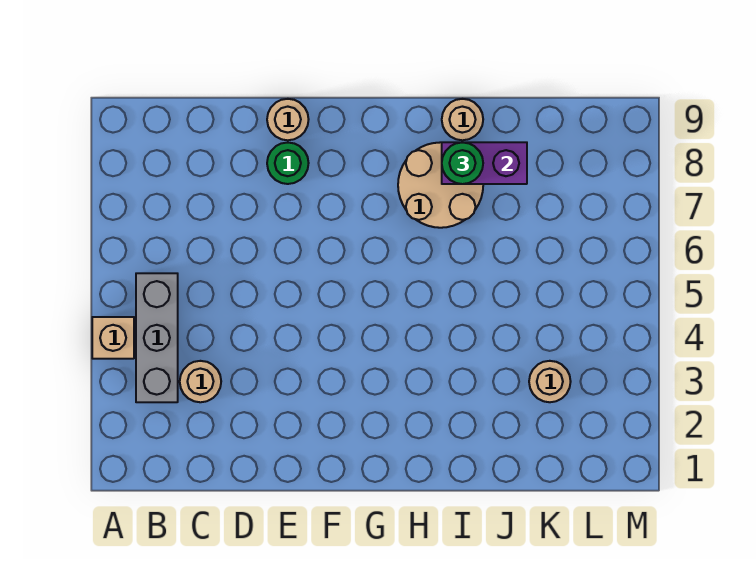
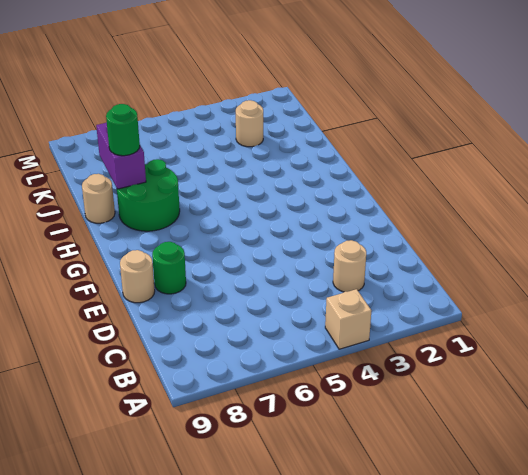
grey 1x3 brick [136,273,178,402] -> none
tan 2x2 round brick [398,142,483,228] -> green 2x2 round brick [117,159,180,231]

